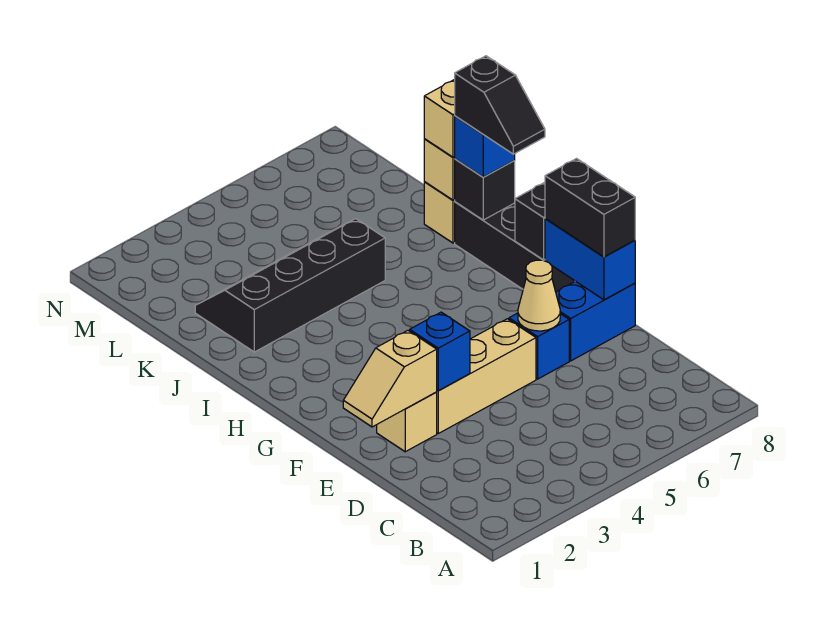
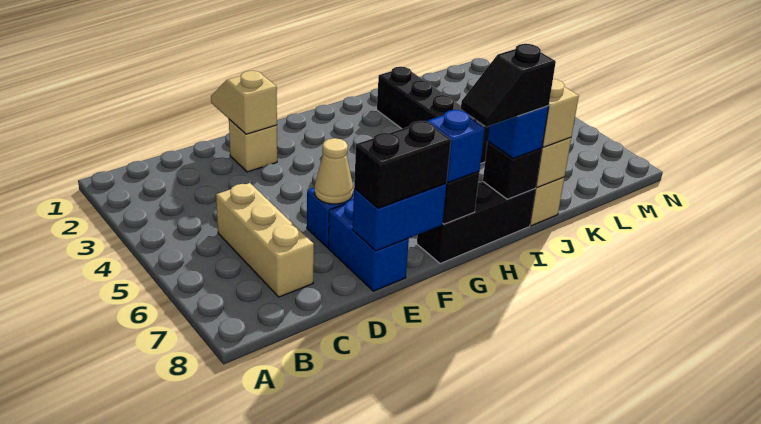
tan 1x3 brick [437,319,536,433] -> tan 1x3 brick moved to [216,183,314,297]
blue 1x1 brick [410,312,470,391] -> blue 1x1 brick moved to [427,110,485,183]

